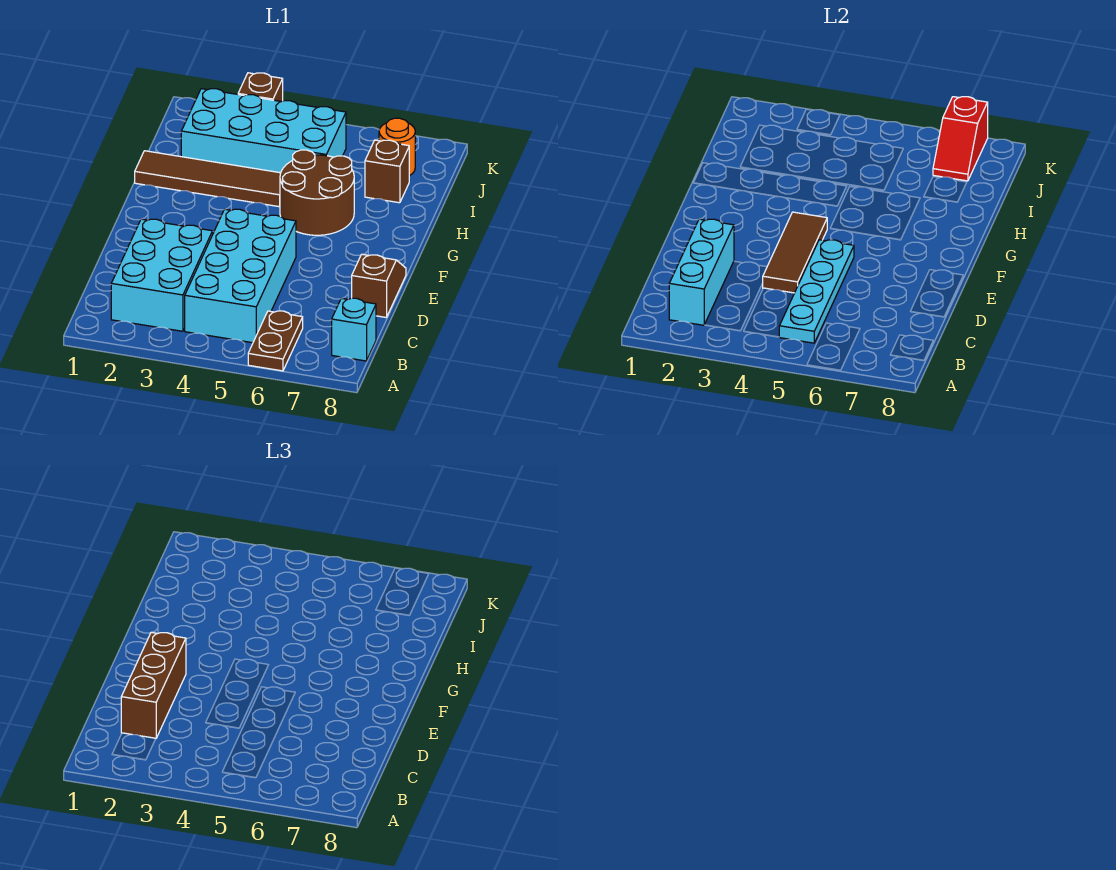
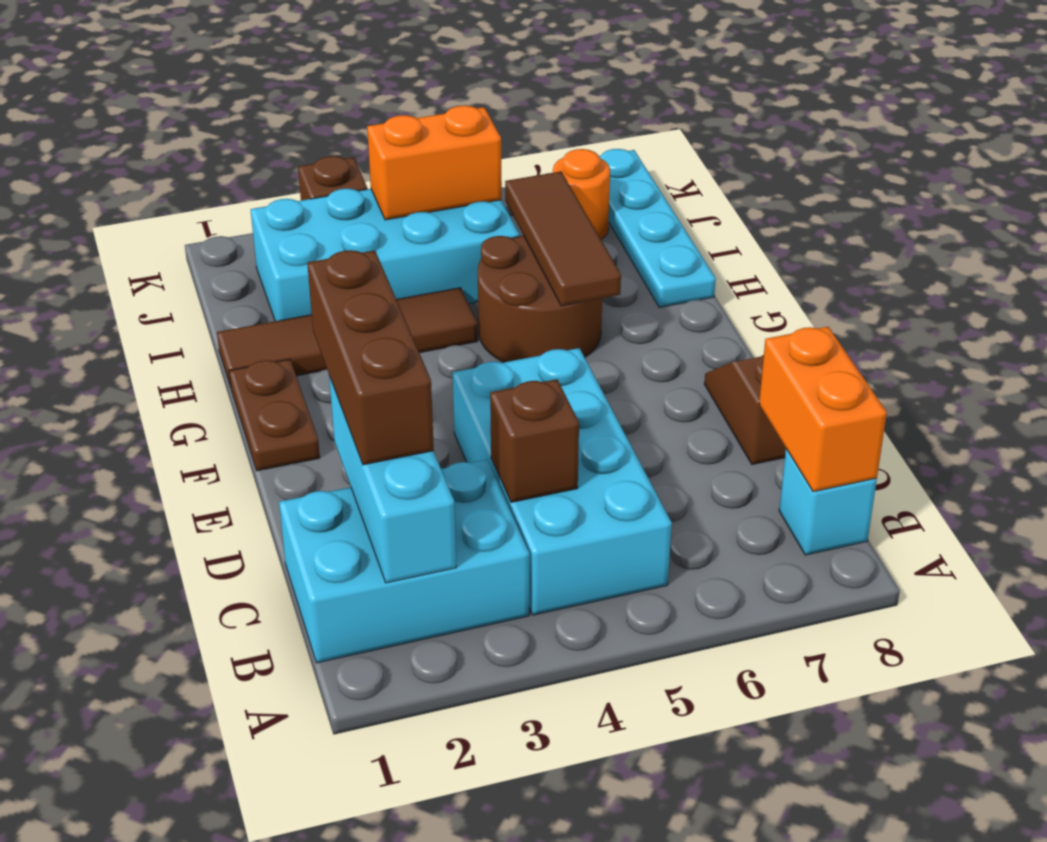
brown 1x2 plate [248,311,303,371] -> brown 1x2 plate moved to [229,359,320,471]
cyan 2x3 brick [111,219,213,331] -> cyan 2x3 brick turned to [279,460,529,663]
cyan 1x4 plate [779,240,854,343] -> cyan 1x4 plate moved to [599,149,716,308]
none -> orange 1x2 brick [759,327,887,492]
brown 1x3 tile [762,212,827,293] -> brown 1x3 tile moved to [505,171,621,306]
brown 1x1 brick [365,140,409,203] -> brown 1x1 brick moved to [490,379,579,502]
none -> orange 1x2 brick [367,106,502,220]
red 1x2 slope [933,97,988,181] -> none

